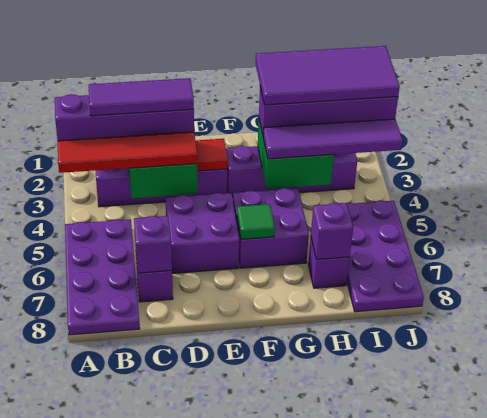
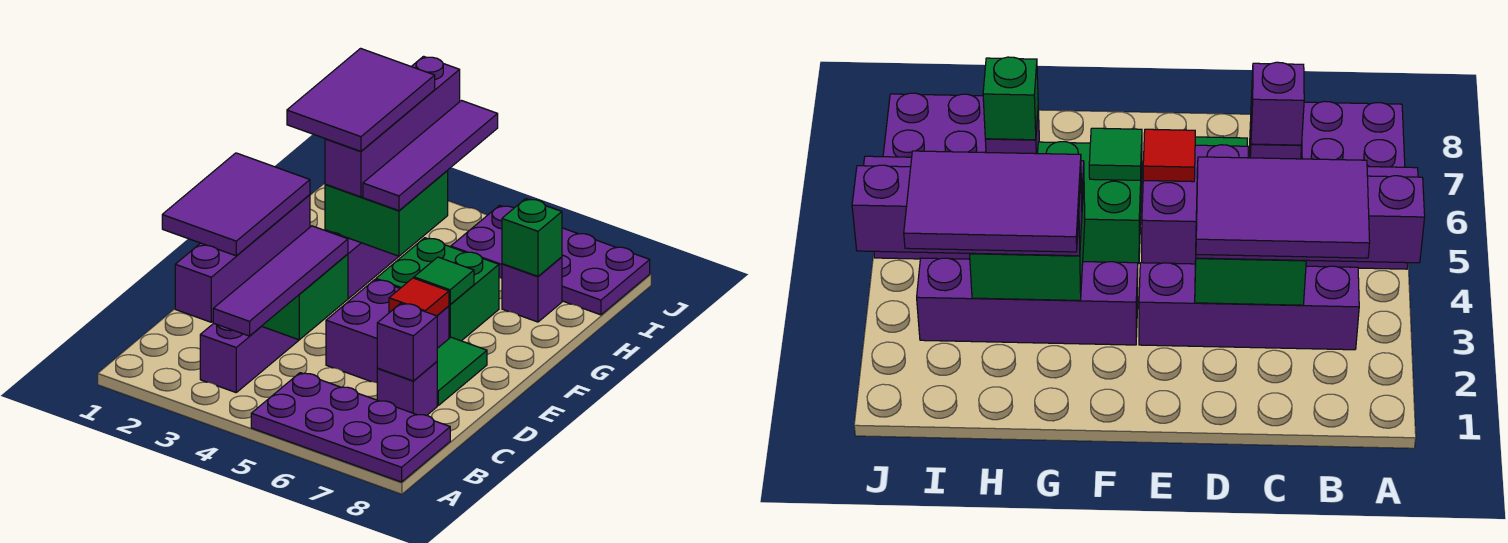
red 1x4 tile [58,132,197,173] -> purple 1x4 tile [213,226,348,336]
purple 1x3 tile [89,78,194,116] -> purple 2x3 tile [162,153,310,256]
none -> green 1x2 tile [437,337,487,405]
red 1x1 tile [195,139,228,171] -> red 1x1 tile moved to [389,278,449,316]
purple 2x2 brick [233,188,309,268] -> green 2x2 brick [376,238,499,341]
purple 2x4 tile [256,46,400,105] -> purple 2x3 tile [287,48,435,151]
purple 1x1 brick [311,203,353,259] -> green 1x1 brick [502,199,562,276]

